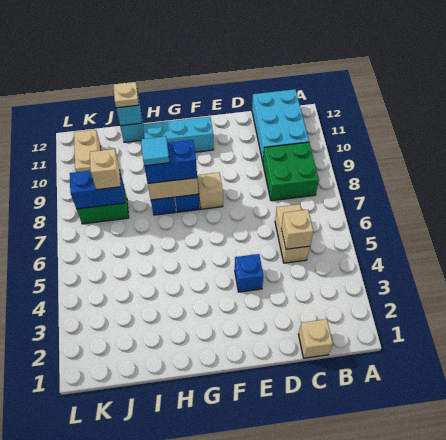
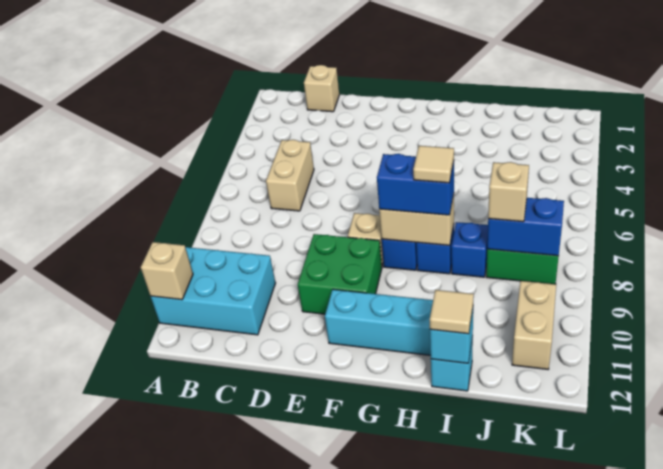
green 2x2 brick [263,142,319,201] -> green 2x2 brick moved to [298,234,382,314]
cyan 2x3 brick [252,89,309,162] -> cyan 2x3 brick turned to [151,247,275,335]
tan 1x1 brick [281,210,313,249] -> tan 1x1 brick moved to [141,242,193,300]
blue 1x1 brick [235,254,263,292] -> blue 1x1 brick moved to [451,222,488,277]
cyan 1x1 tile [141,136,169,166] -> tan 1x1 tile [413,146,454,183]
tan 1x1 plate [114,82,139,108] -> tan 1x1 tile [430,290,474,334]

